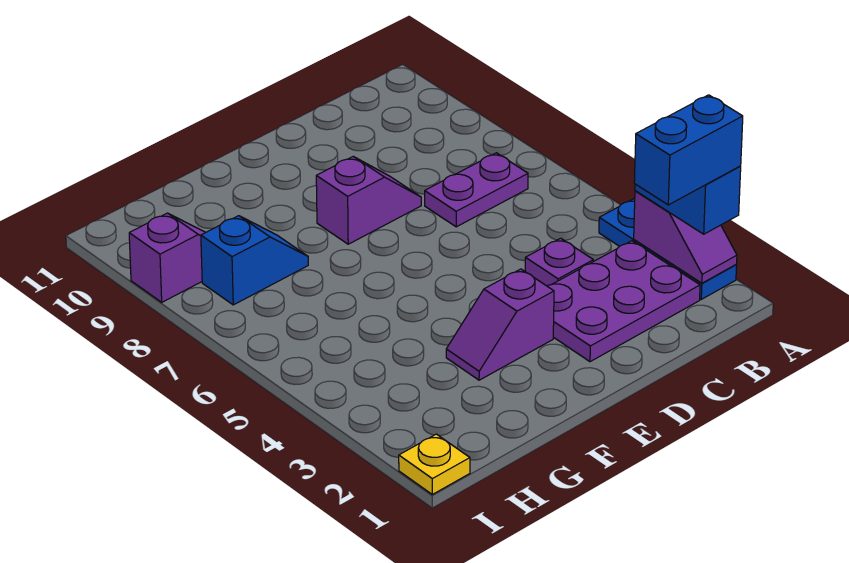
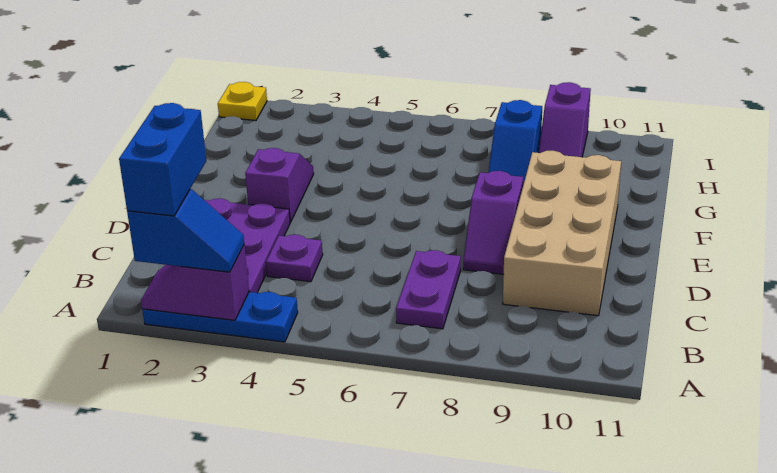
none -> tan 2x4 brick [503,151,621,316]

